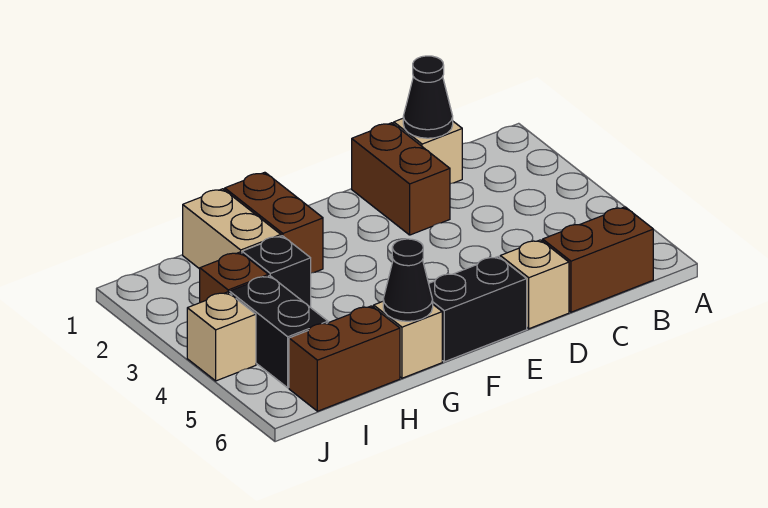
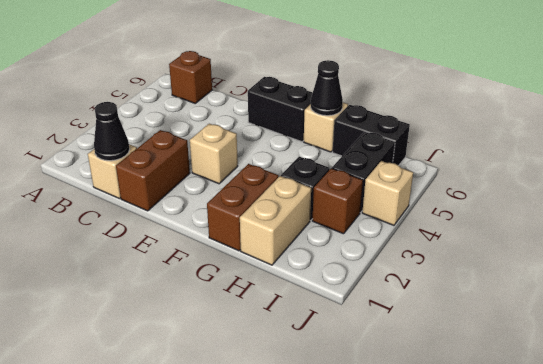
brown 1x2 brick [543,207,653,312] -> brown 1x1 brick [169,51,212,103]
tan 1x1 brick [500,240,569,329] -> tan 1x1 brick moved to [190,124,238,184]
brown 1x2 brick [289,306,400,411] -> black 1x2 brick [333,105,410,166]

